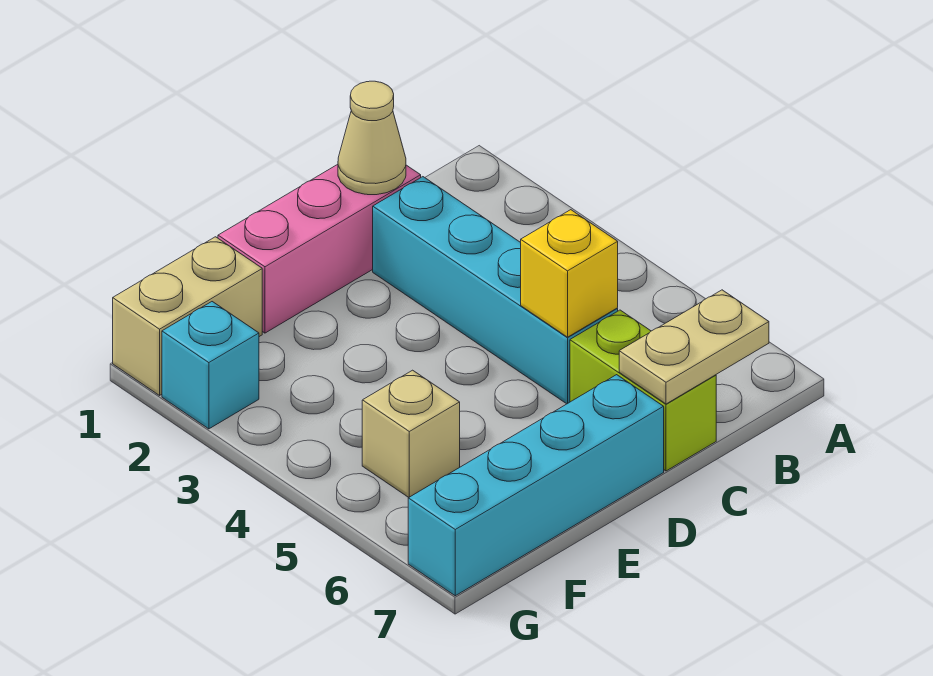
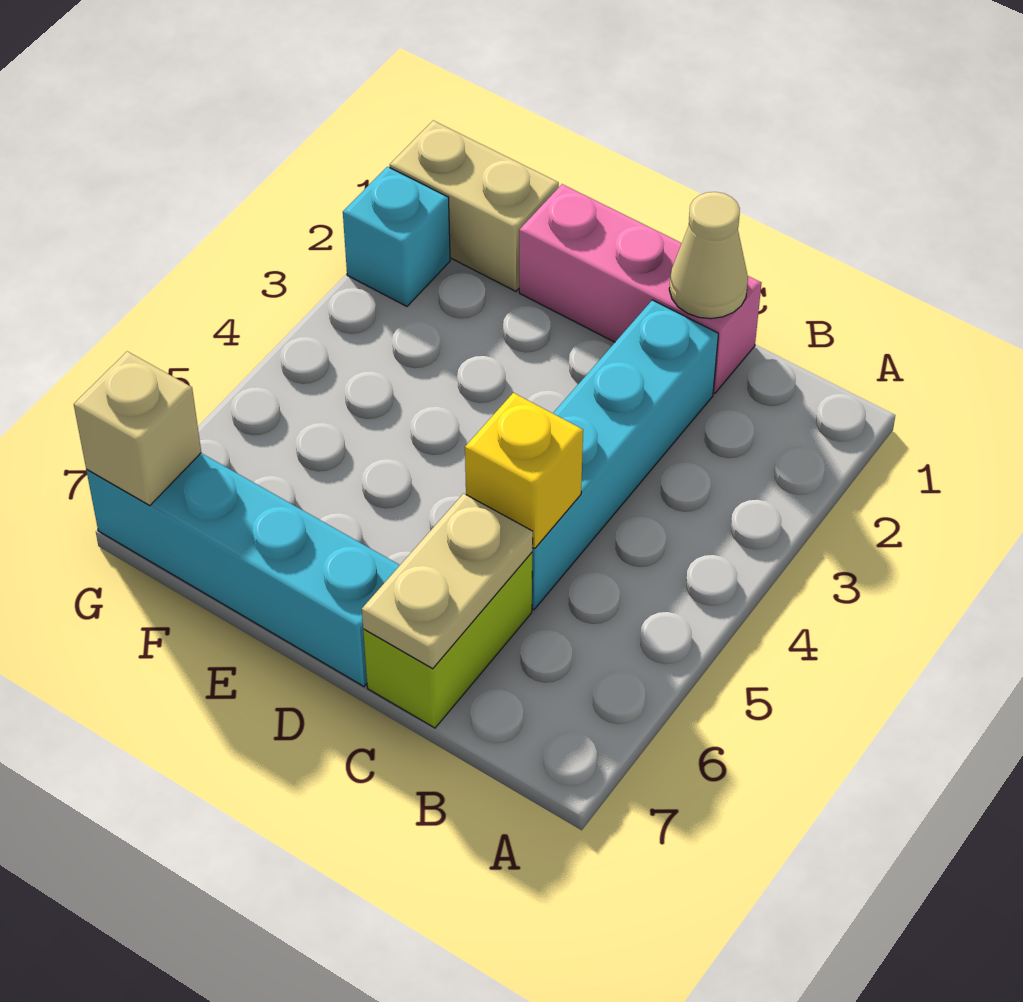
tan 1x2 plate [619,290,769,404] -> tan 1x2 plate turned to [362,493,533,669]
tan 1x1 brick [362,370,460,498] -> tan 1x1 brick moved to [74,351,201,506]

